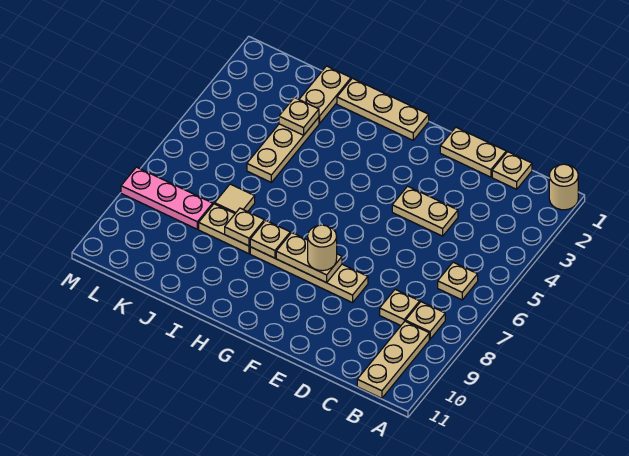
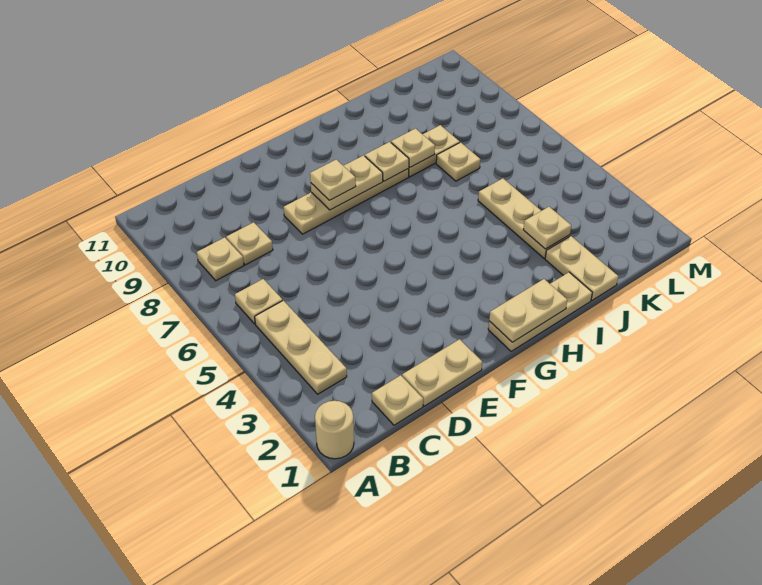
tan 1x3 plate [357,321,429,398] -> tan 1x3 plate moved to [255,300,347,394]
tan 1x2 plate [392,186,458,236] -> tan 1x2 plate moved to [489,279,567,342]
tan 1x1 round brick [308,225,337,271] -> tan 1x1 plate [310,159,356,200]
tan 1x1 tile [215,184,255,213] -> tan 1x1 plate [436,142,480,181]
pink 1x3 plate [121,167,213,229] -> none

